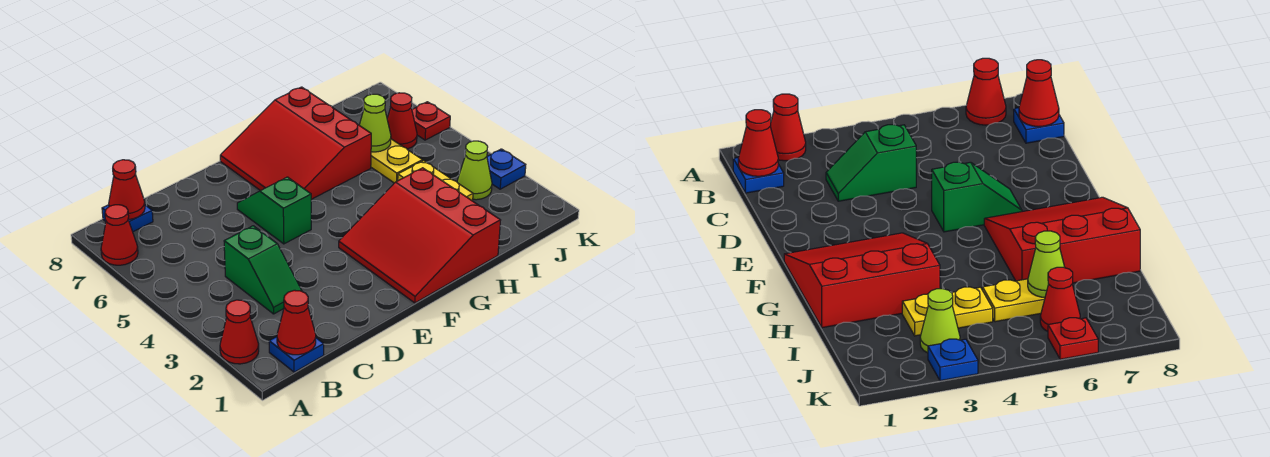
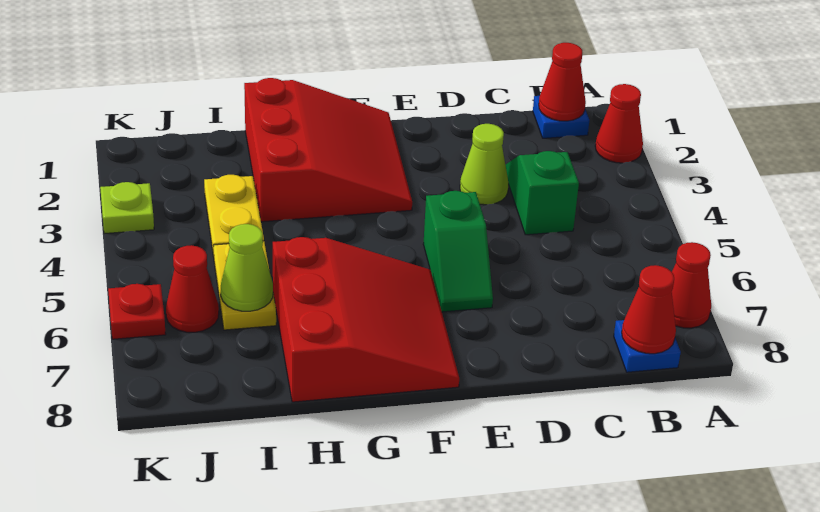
lime 1x1 cone [457,141,492,200] -> lime 1x1 cone moved to [460,124,508,205]
blue 1x1 plate [487,149,526,189] -> lime 1x1 plate [100,182,154,234]

